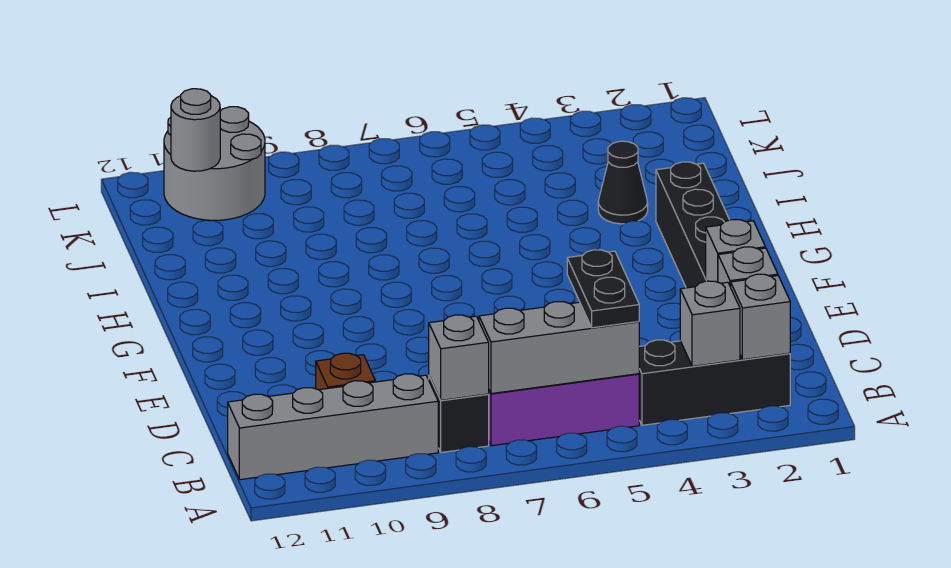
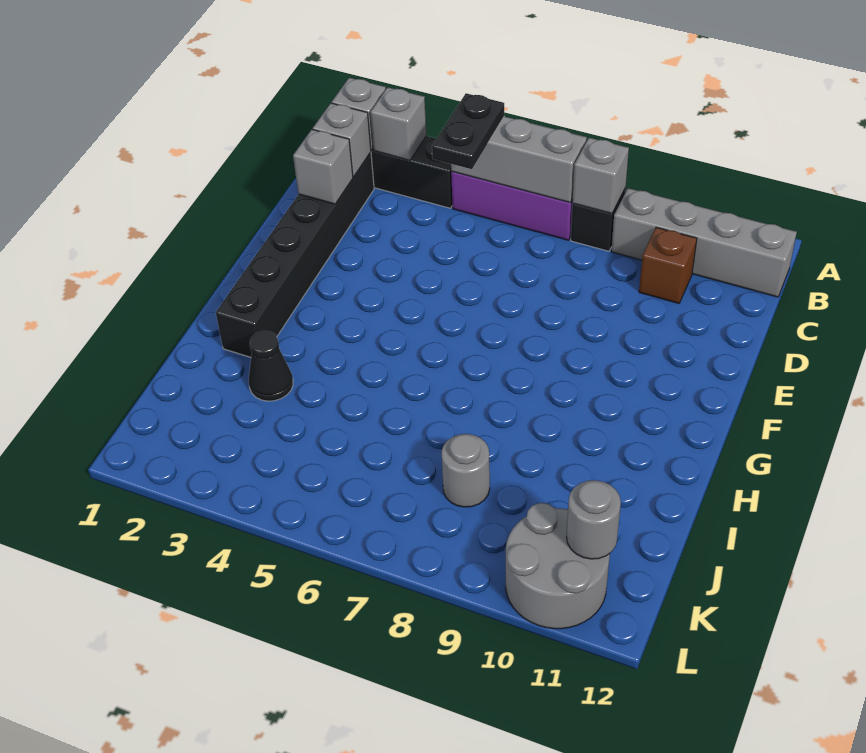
none -> grey 1x1 round brick [442,434,490,507]

